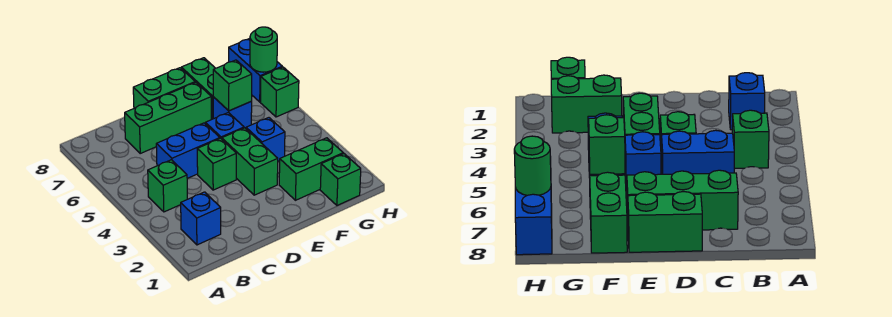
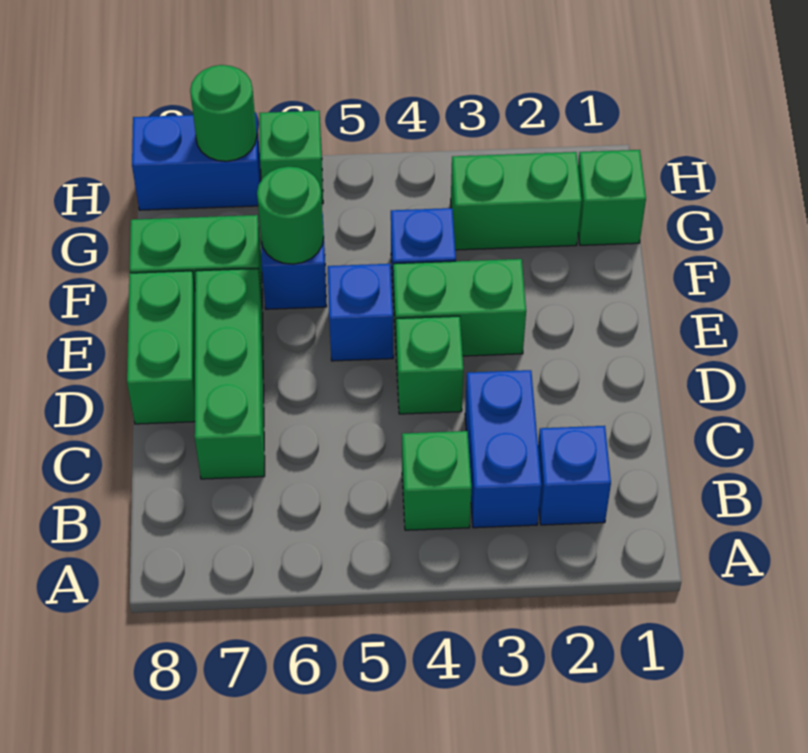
blue 1x2 brick [156,123,220,178] -> blue 1x2 brick moved to [465,370,541,528]
green 1x2 brick [279,138,343,200] -> green 1x2 brick turned to [451,152,582,250]
green 1x1 brick [213,60,252,111] -> green 1x1 round brick [257,166,324,264]

